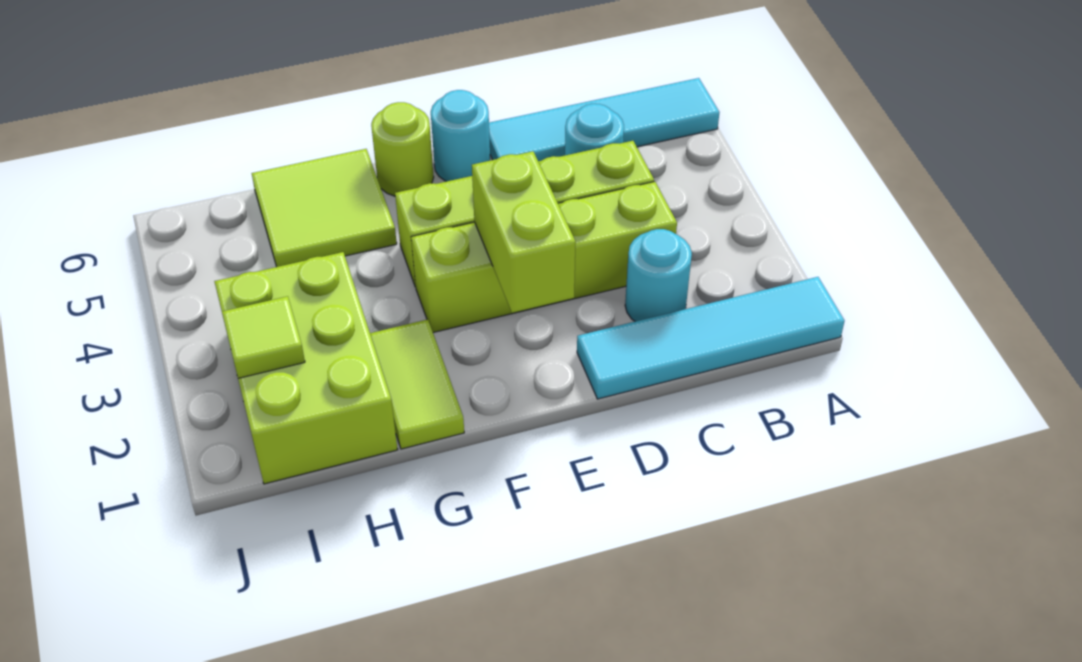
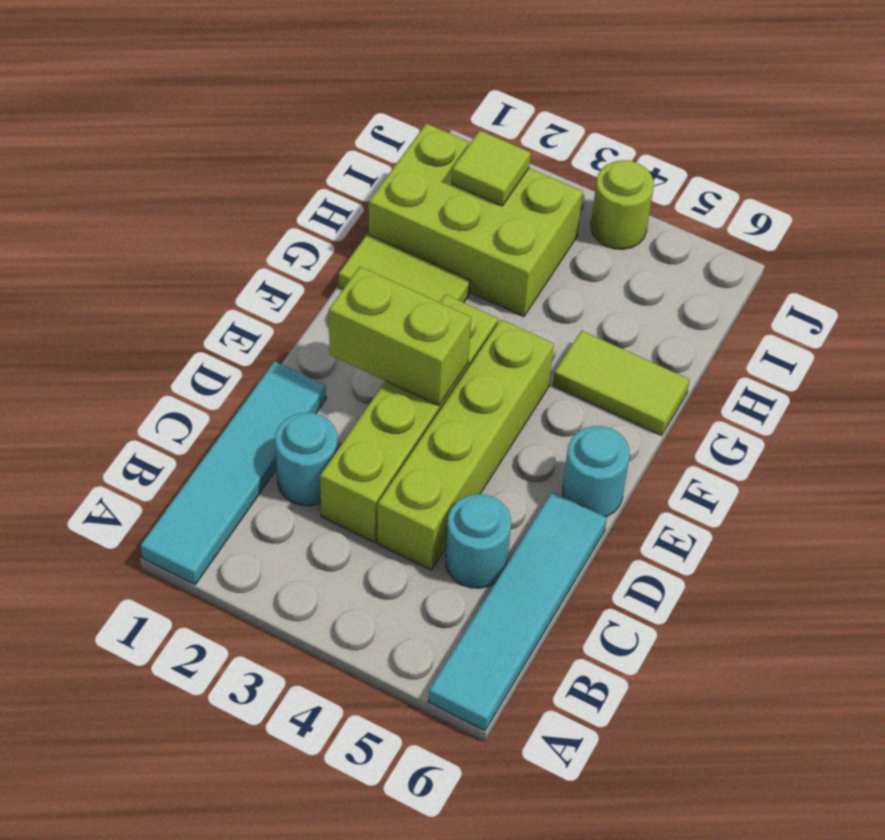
lime 1x1 round brick [371,102,434,196] -> lime 1x1 round brick moved to [591,160,654,249]
lime 2x2 tile [252,149,397,267] -> lime 1x2 tile [553,331,690,435]

